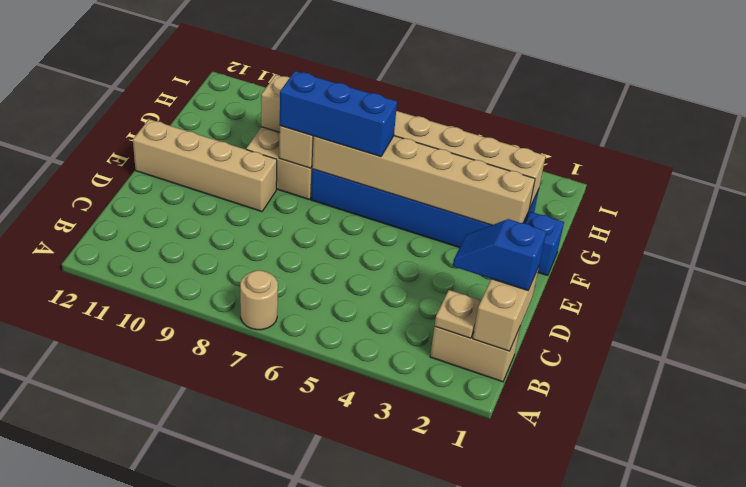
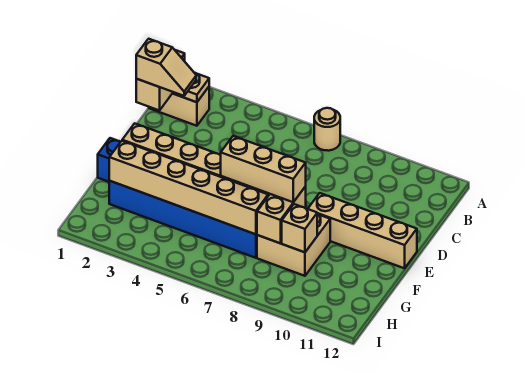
blue 1x2 slope [453,219,546,290] -> tan 1x2 slope [136,39,196,96]
blue 1x3 brick [280,71,397,157] -> tan 1x3 brick [221,136,306,202]

